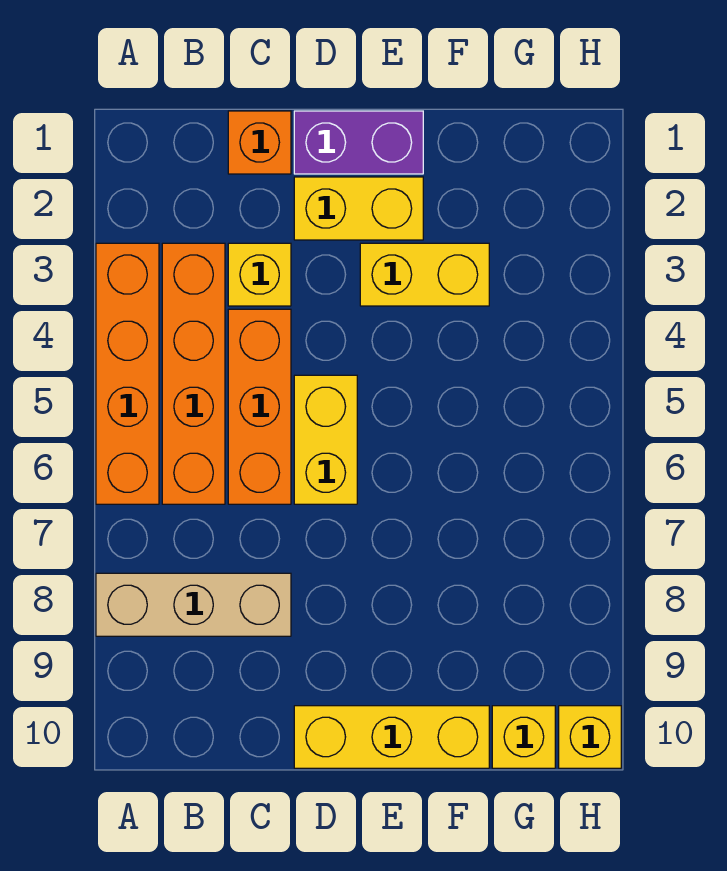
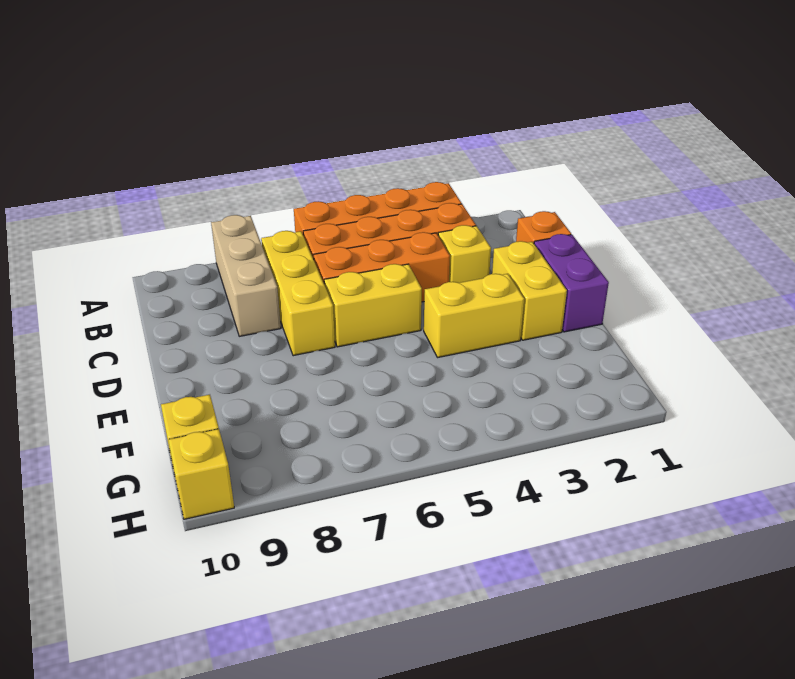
yellow 1x3 brick [294,706,489,768] -> yellow 1x3 brick moved to [261,231,335,356]
yellow 1x2 brick [360,243,489,306] -> yellow 1x2 brick turned to [424,274,524,358]

